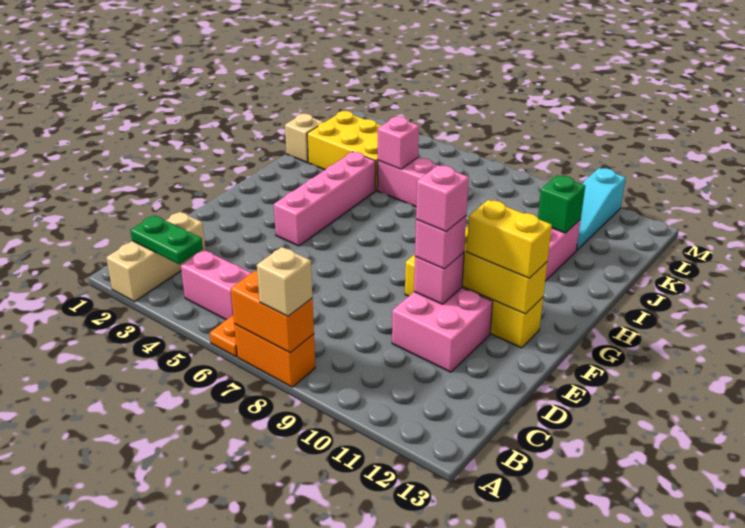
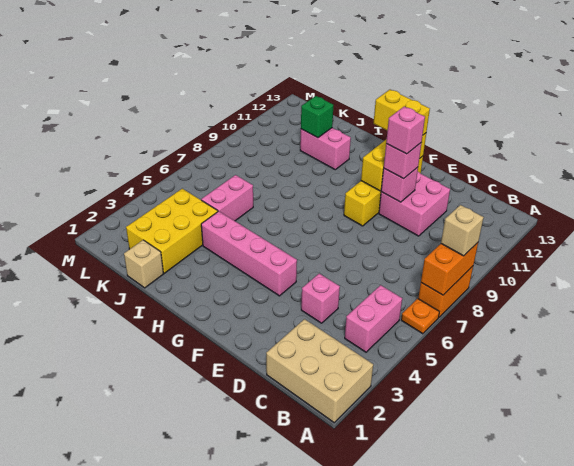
tan 1x3 brick [106,212,206,302] -> tan 2x3 brick [266,319,373,423]
green 1x2 plate [130,215,203,264] -> none
yellow 1x2 brick [467,200,552,278] -> yellow 1x2 brick turned to [374,90,430,135]
pink 1x1 brick [378,117,419,169] -> pink 1x1 brick moved to [301,274,340,323]
cyan 1x3 slope [577,168,626,250] -> none

